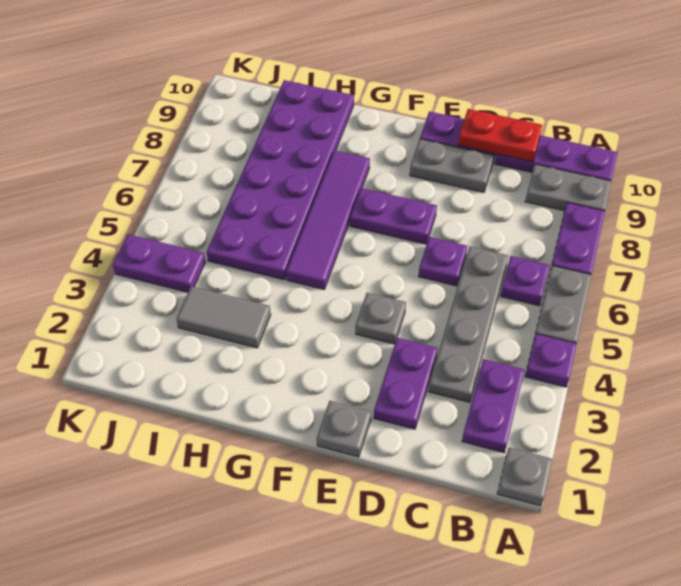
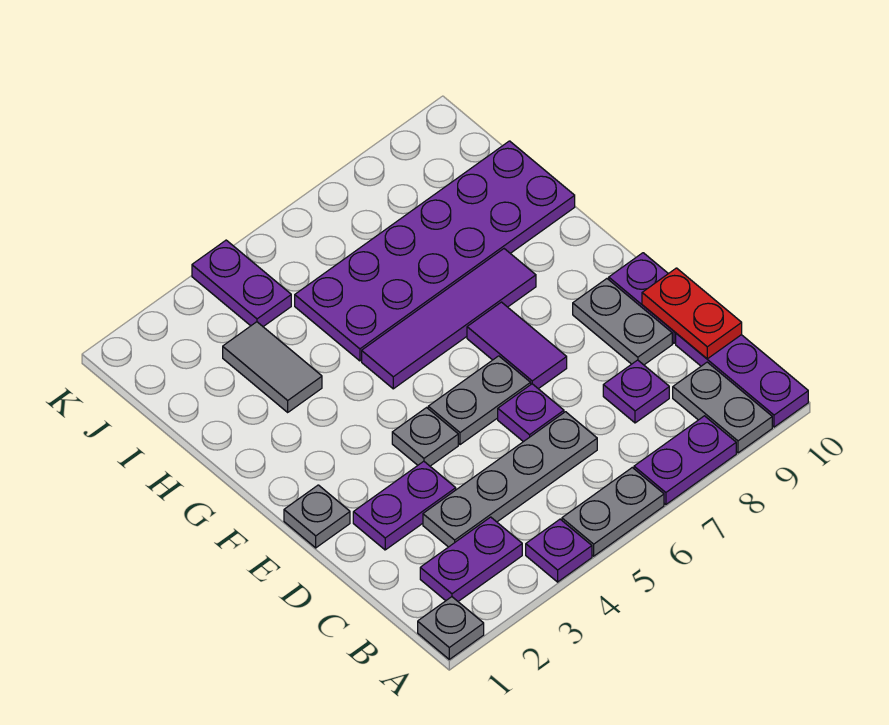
purple 1x1 plate [500,256,550,306] -> purple 1x1 plate moved to [603,360,669,423]
none -> grey 1x2 plate [428,356,531,445]
purple 1x2 plate [350,188,437,244] -> purple 1x2 tile [467,302,567,389]

